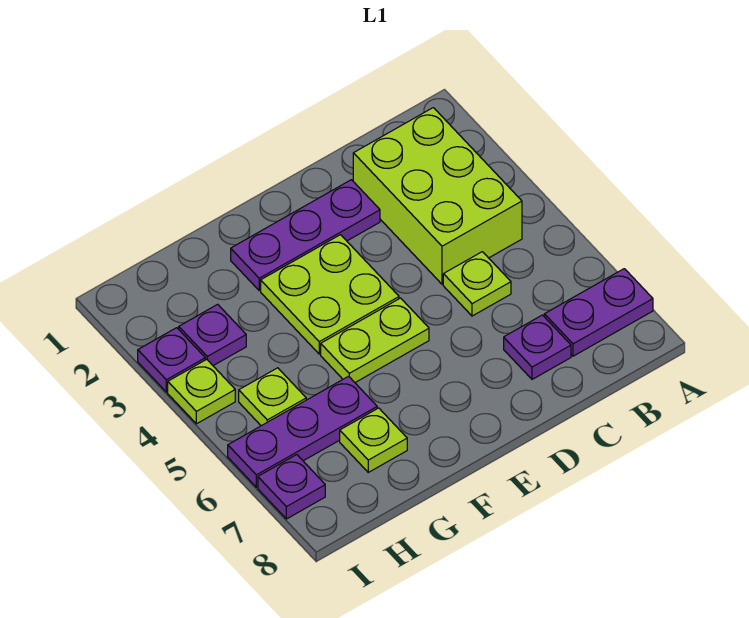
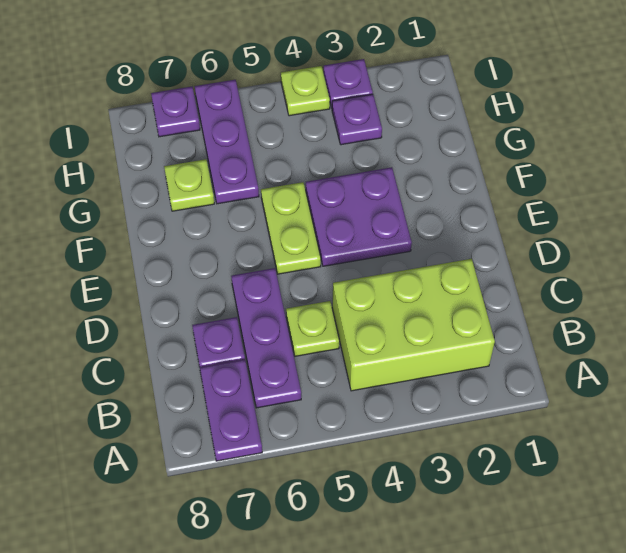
purple 1x3 plate [231,180,380,290] -> purple 1x3 plate moved to [231,268,301,408]
lime 2x2 plate [261,235,399,354] -> purple 2x2 plate [306,167,412,266]
lime 1x1 plate [239,368,306,426] -> none

